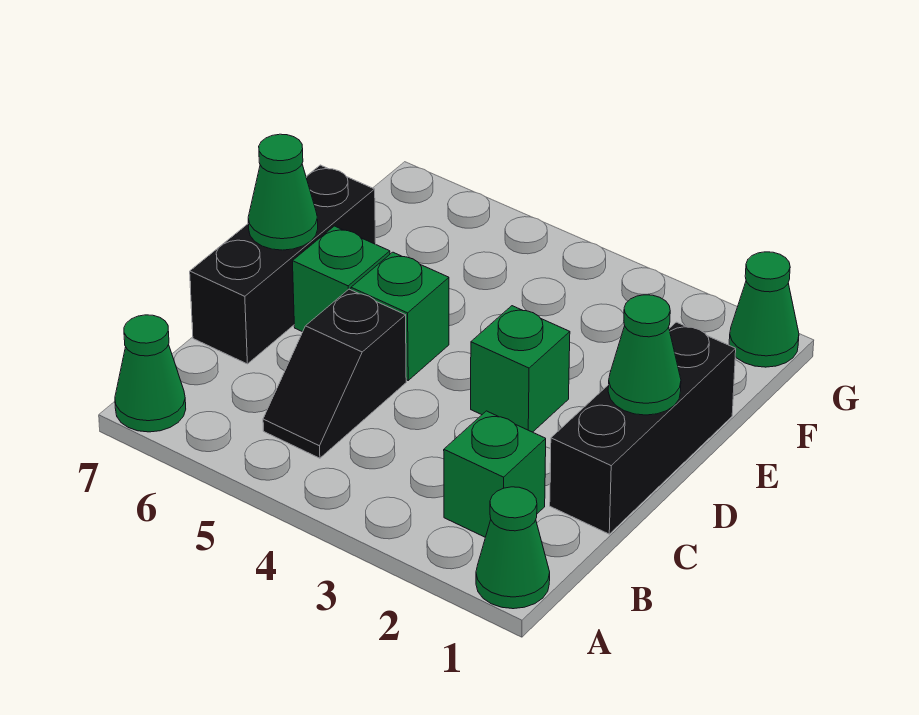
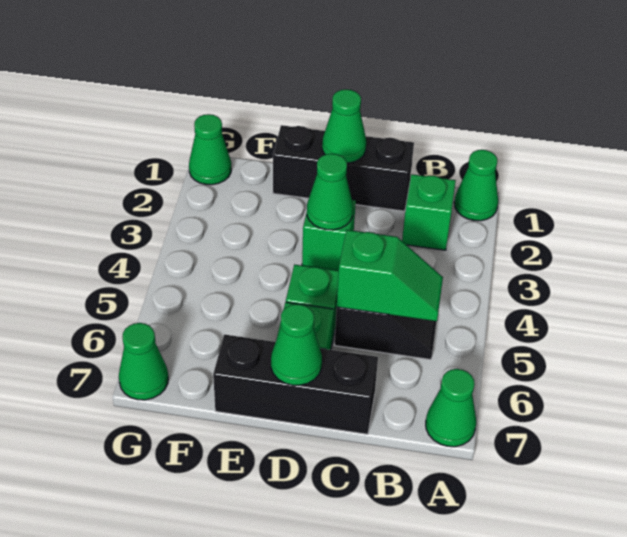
none -> green 1x2 slope [337,230,443,321]
none -> green 1x1 cone [307,154,353,230]
none -> green 1x1 cone [119,323,168,400]

